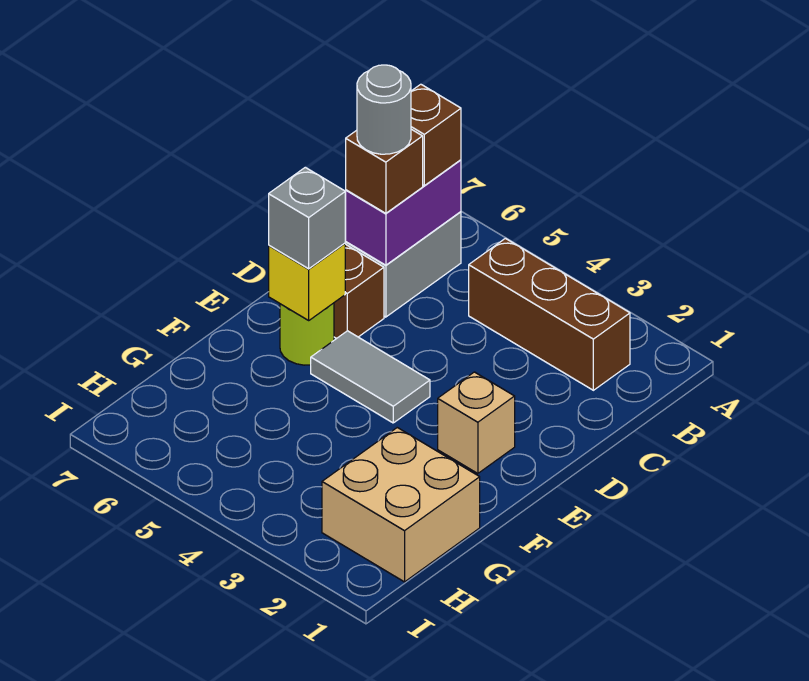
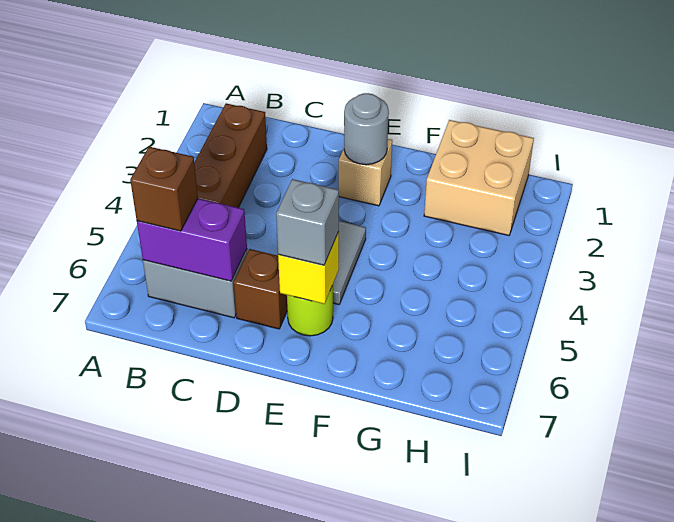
brown 1x1 brick [346,129,423,213] -> none
grey 1x1 round brick [357,65,411,154] -> grey 1x1 round brick moved to [344,93,389,165]

